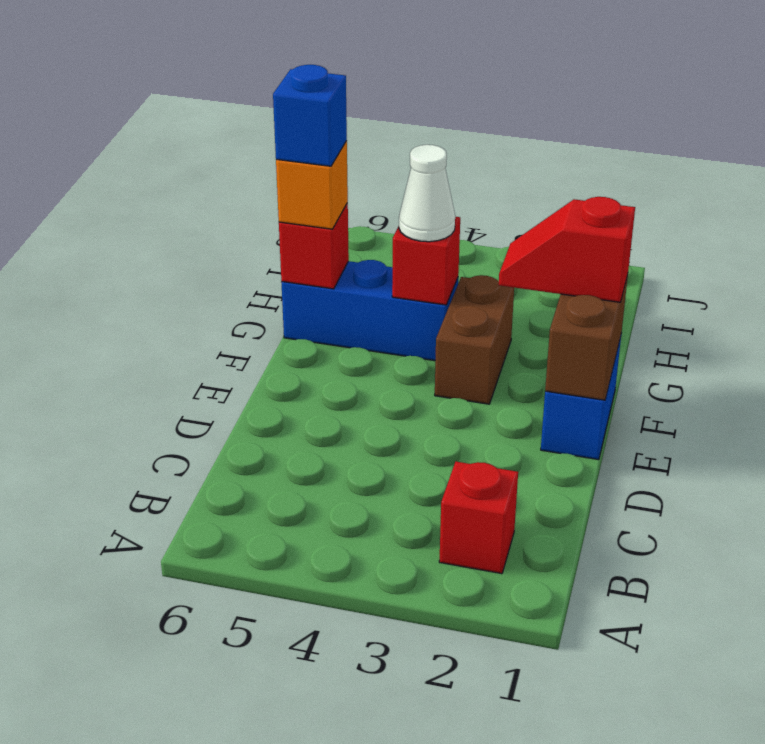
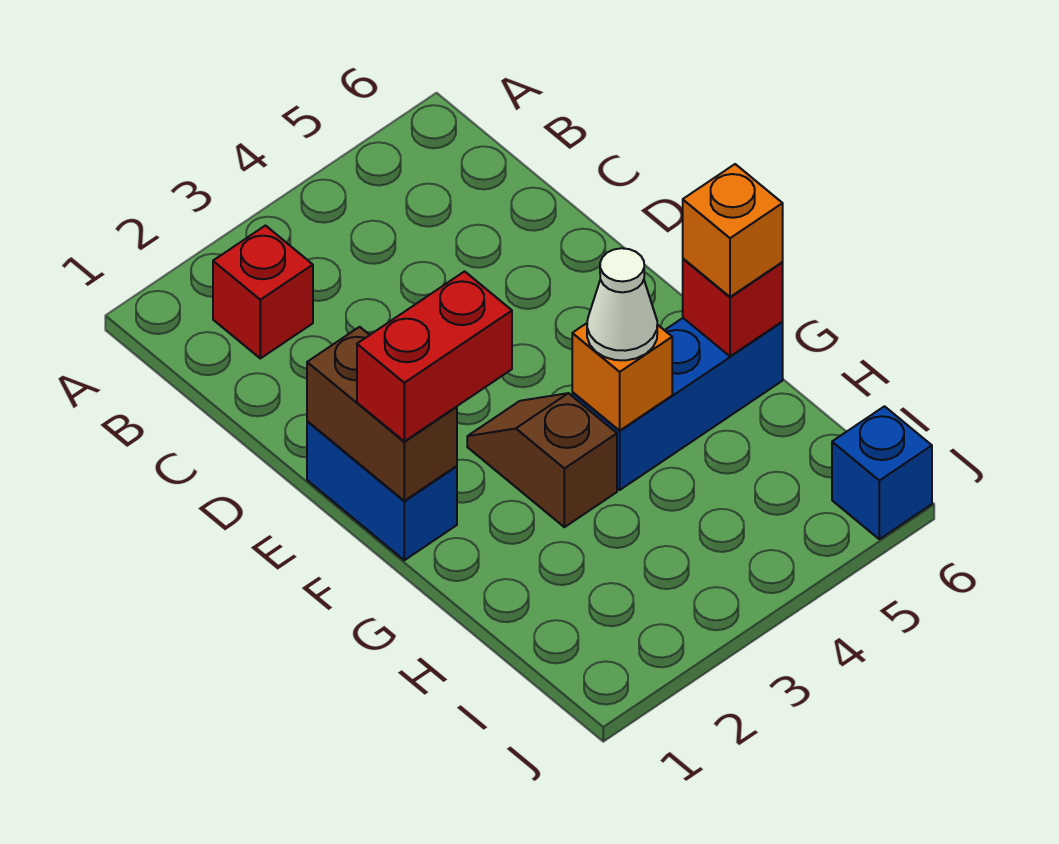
red 1x2 slope [499,197,635,302] -> red 1x2 brick [357,271,512,441]
brown 1x2 brick [435,275,514,404] -> brown 1x2 slope [467,393,617,527]
red 1x1 brick [392,217,460,305] -> orange 1x1 brick [572,323,672,430]
blue 1x1 brick [273,65,347,166] -> blue 1x1 brick moved to [832,406,932,539]

